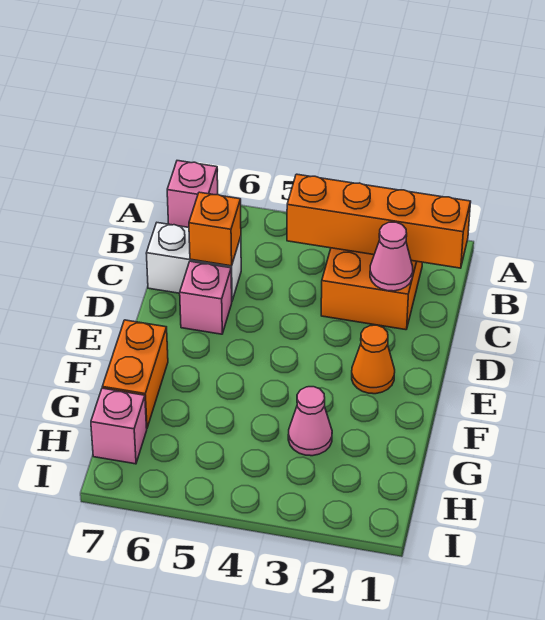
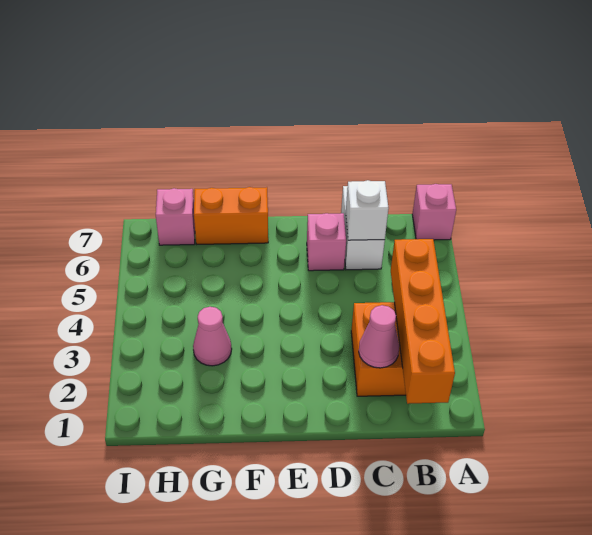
orange 1x1 brick [189,192,241,266] -> white 1x1 brick [346,180,389,240]
orange 1x1 cone [352,325,395,394] -> none

